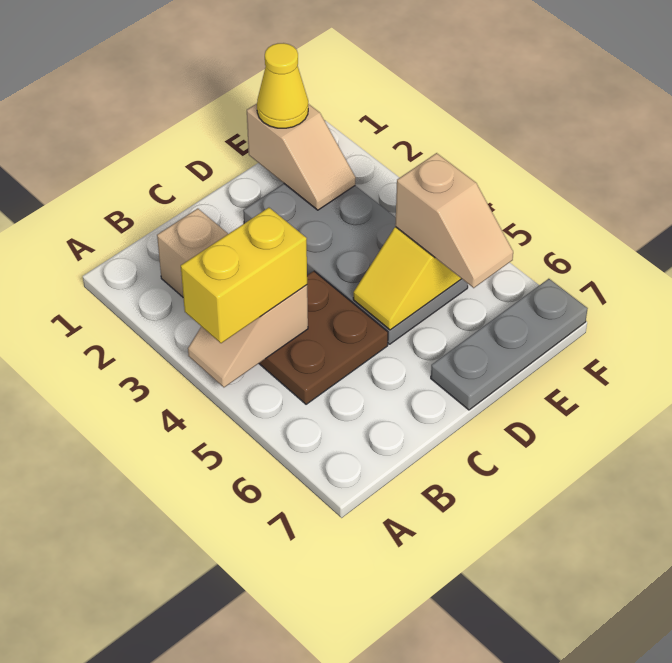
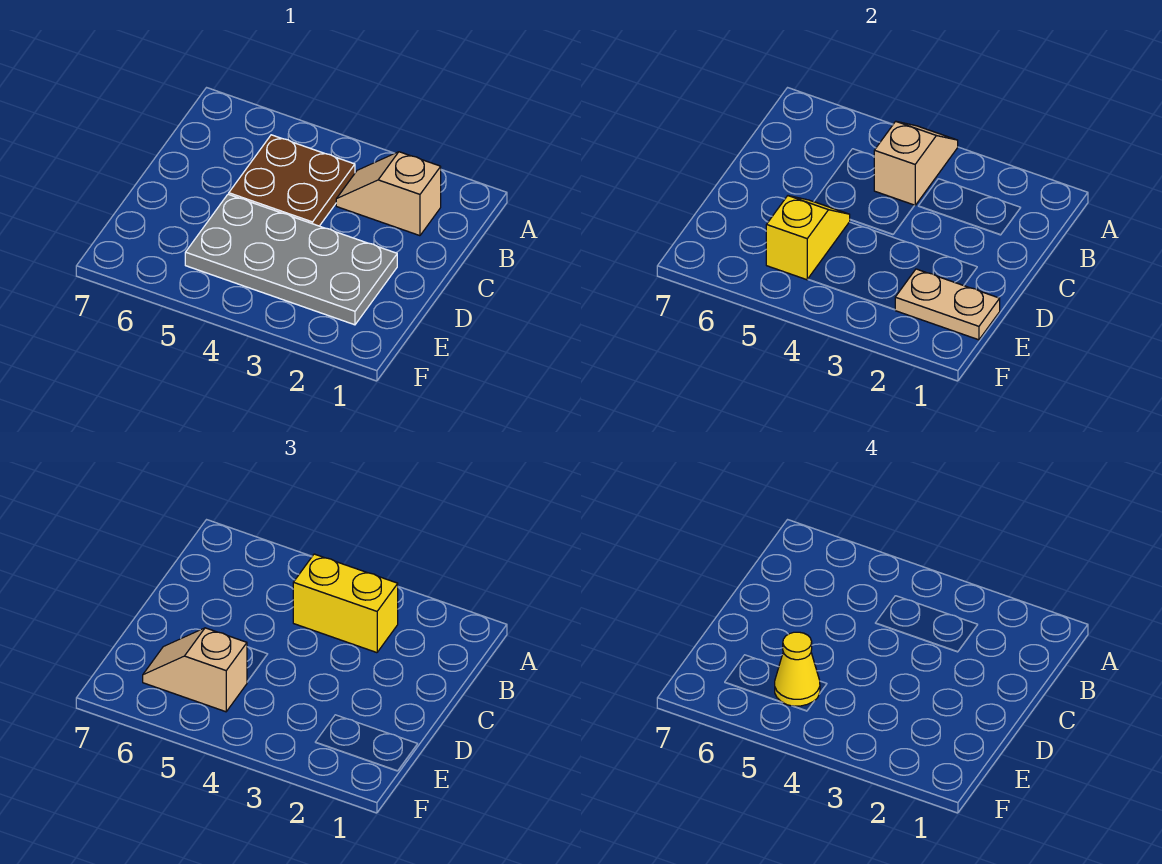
yellow 1x2 brick [181,208,307,343] -> yellow 1x2 brick turned to [293,554,398,653]
grey 1x3 plate [431,279,588,410] -> none
tan 1x2 slope [247,104,356,210] -> tan 1x2 plate [895,269,1000,340]
yellow 1x1 cone [257,43,308,128] -> yellow 1x1 cone moved to [775,632,820,706]

